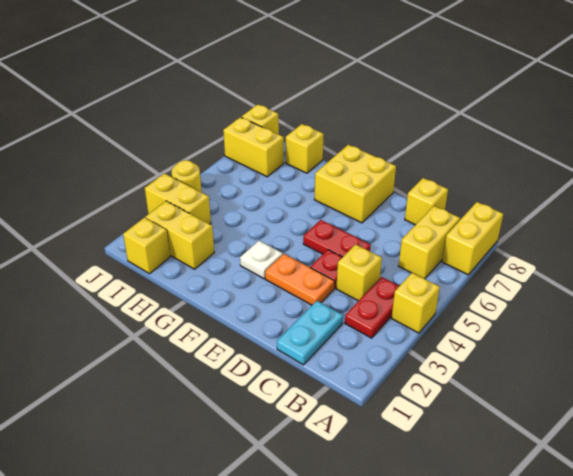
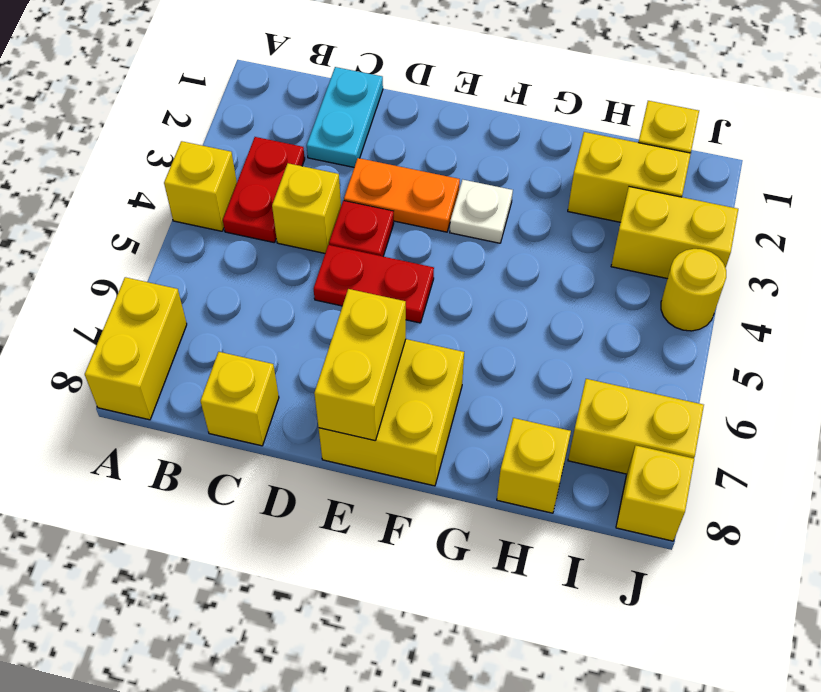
yellow 1x2 brick [399,206,460,279] -> yellow 1x2 brick moved to [314,289,406,441]

